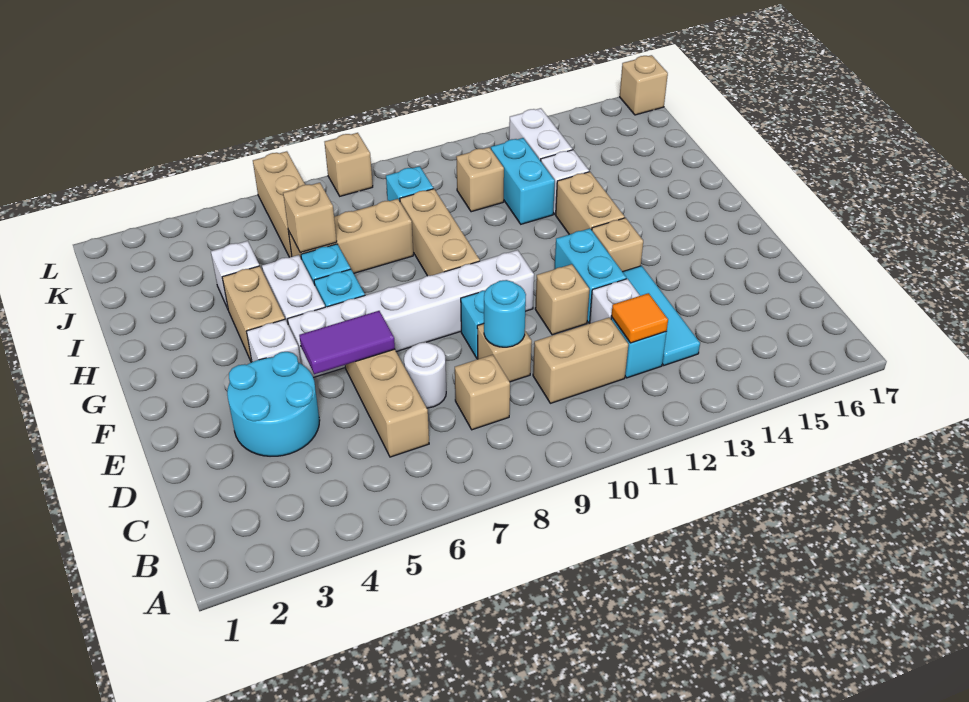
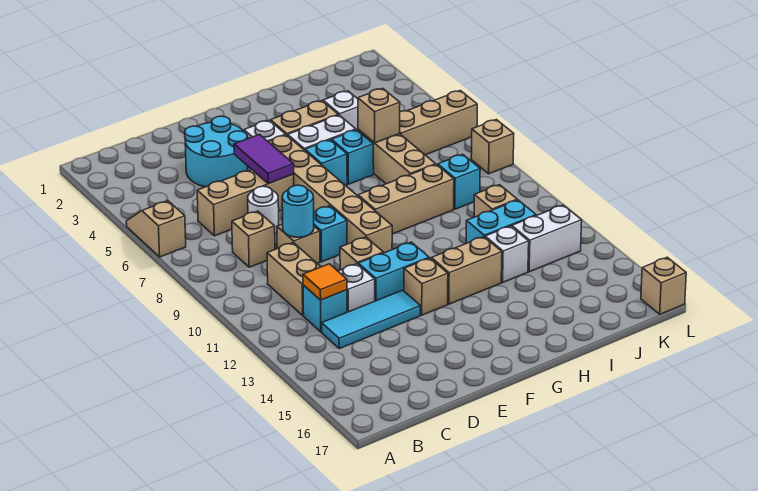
none -> tan 1x2 slope [126,201,186,257]
white 1x6 brick [288,250,534,378] -> tan 1x6 brick [269,135,392,253]

